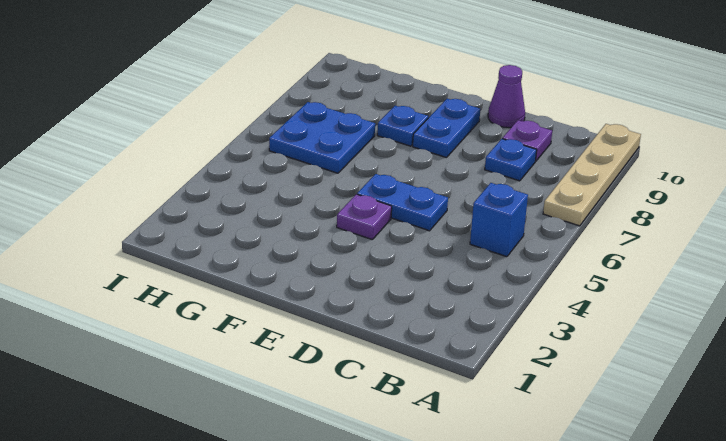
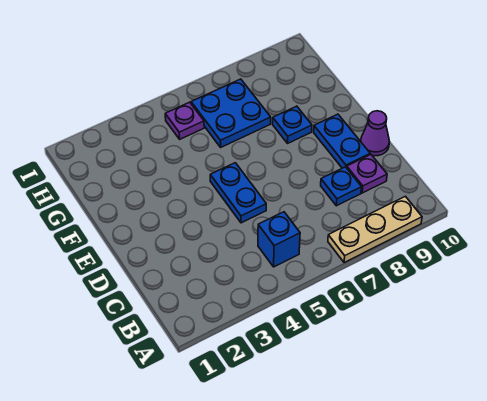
tan 1x4 plate [543,124,641,226] -> tan 1x3 plate [328,196,422,263]
purple 1x1 plate [337,194,392,240] -> purple 1x1 plate moved to [165,102,204,139]
blue 1x2 plate [413,98,480,158] -> blue 1x2 plate turned to [314,114,370,168]

